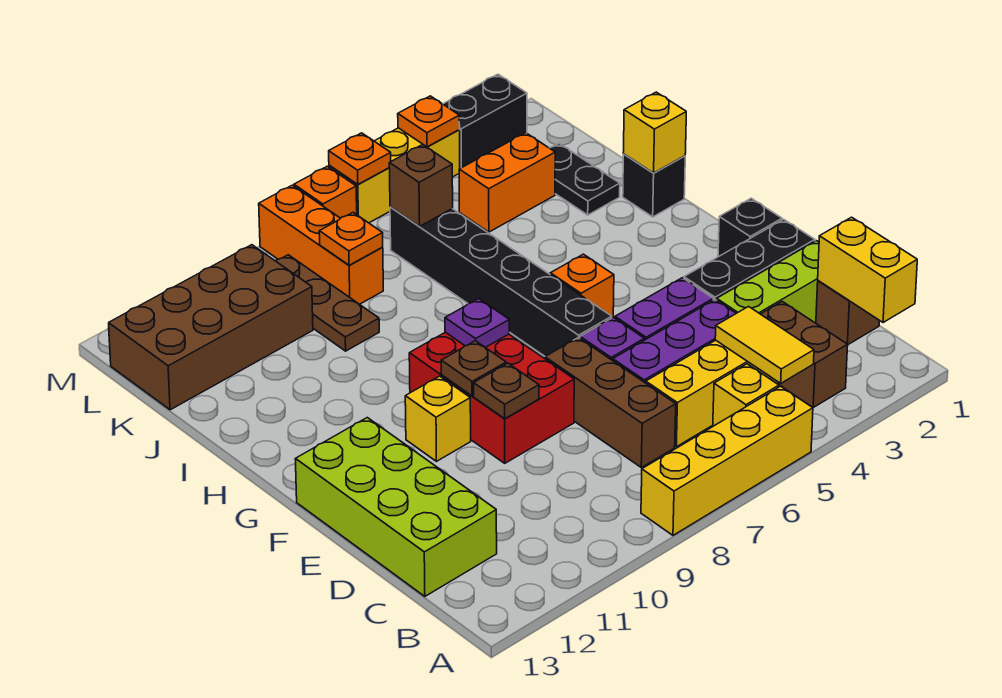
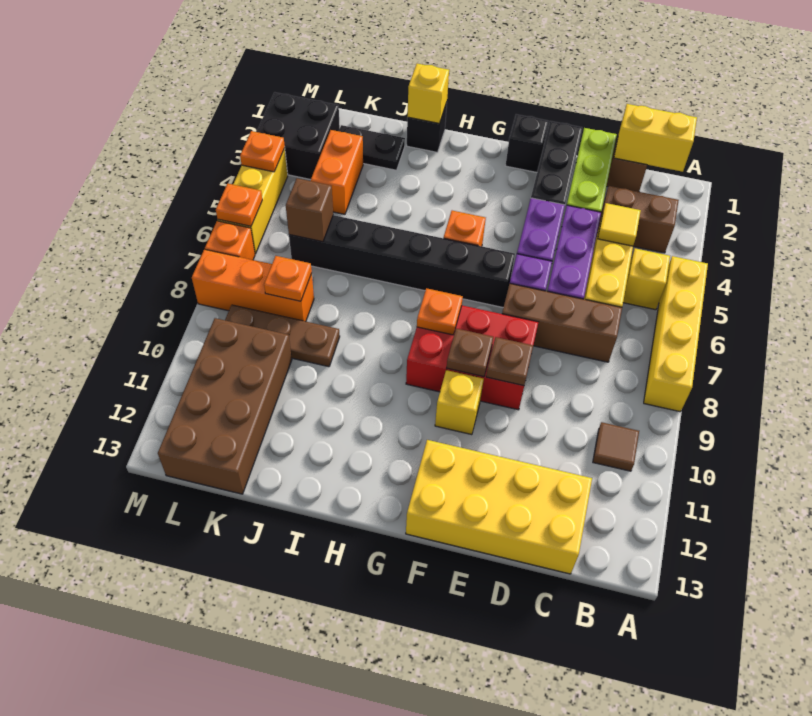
yellow 1x2 tile [715,307,814,383] -> yellow 1x1 tile [598,203,641,246]
none -> brown 1x1 tile [593,422,639,471]
lime 2x4 brick [295,418,497,596] -> yellow 2x4 brick [406,440,592,574]
purple 1x1 plate [445,299,509,348] -> orange 1x1 plate [417,288,463,335]
black 1x2 brick [443,74,527,168] -> black 2x2 brick [257,92,340,180]

